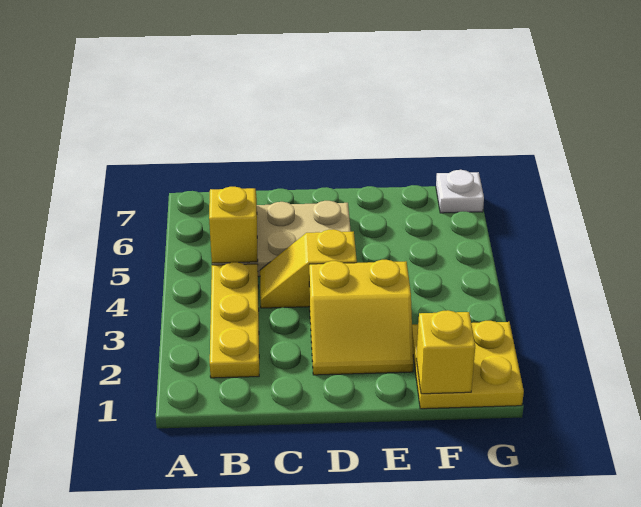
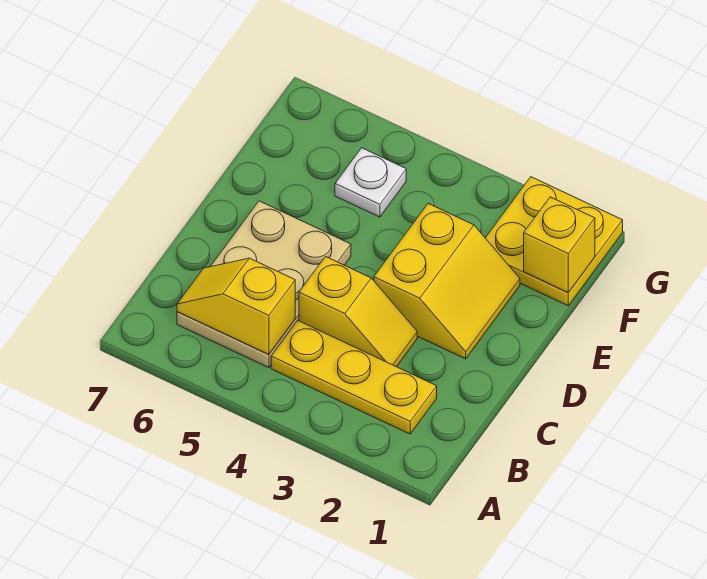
yellow 1x2 slope [260,229,357,308] -> yellow 1x2 slope turned to [299,257,417,367]
white 1x1 plate [436,170,484,213] -> white 1x1 plate moved to [335,148,406,217]

